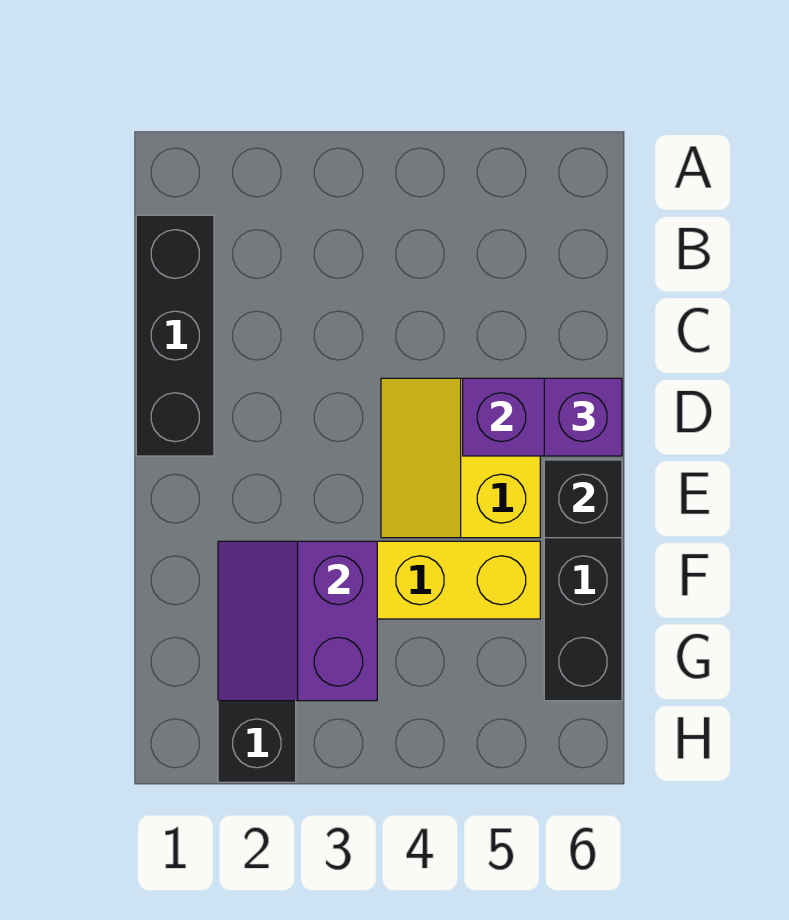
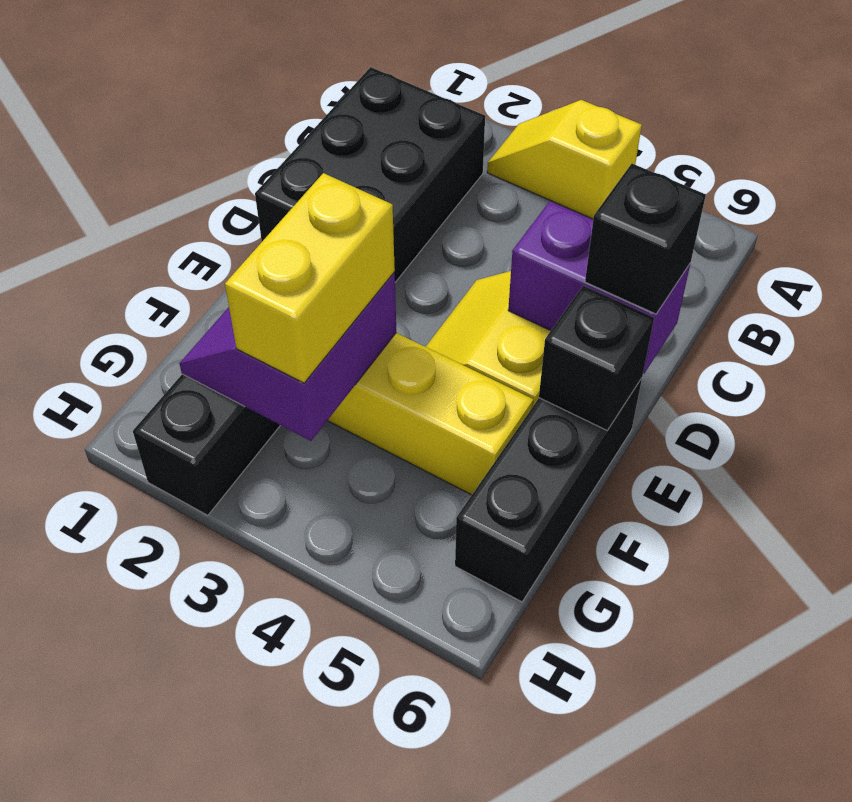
none -> yellow 1x2 slope [487,100,642,219]
black 1x3 brick [136,215,214,456] -> black 2x3 brick [255,67,485,282]
purple 1x1 brick [544,378,622,456] -> black 1x1 brick [585,164,706,314]
none -> yellow 1x2 brick [225,173,395,383]

